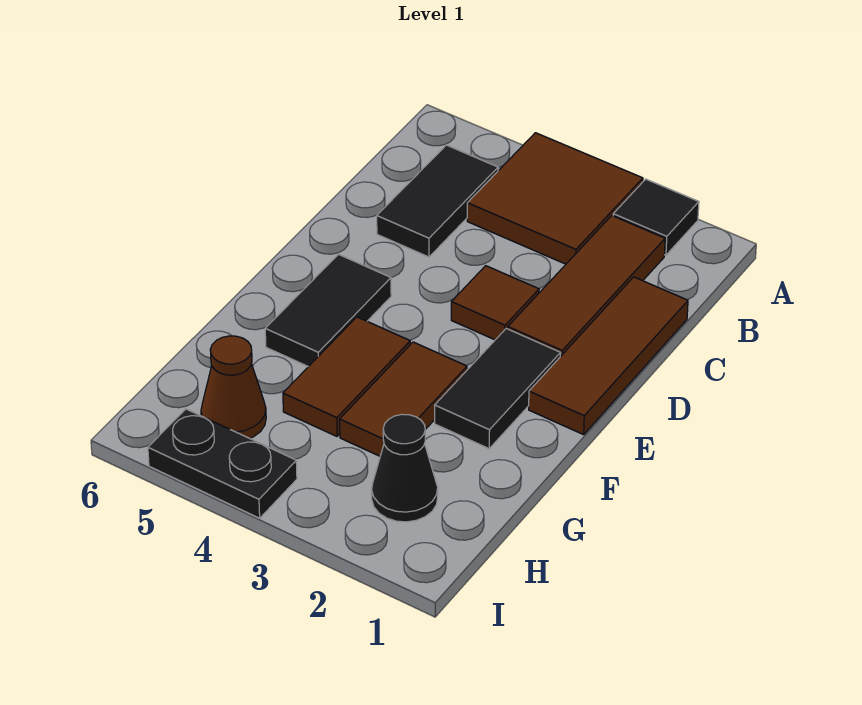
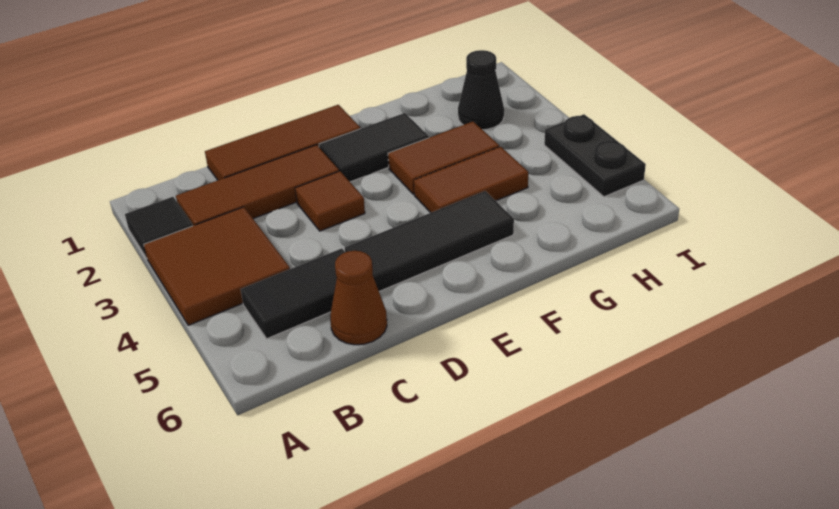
black 1x2 tile [265,254,391,367] -> black 1x3 tile [345,191,514,291]
brown 1x1 cone [201,336,266,438] -> brown 1x1 cone moved to [330,251,387,345]

